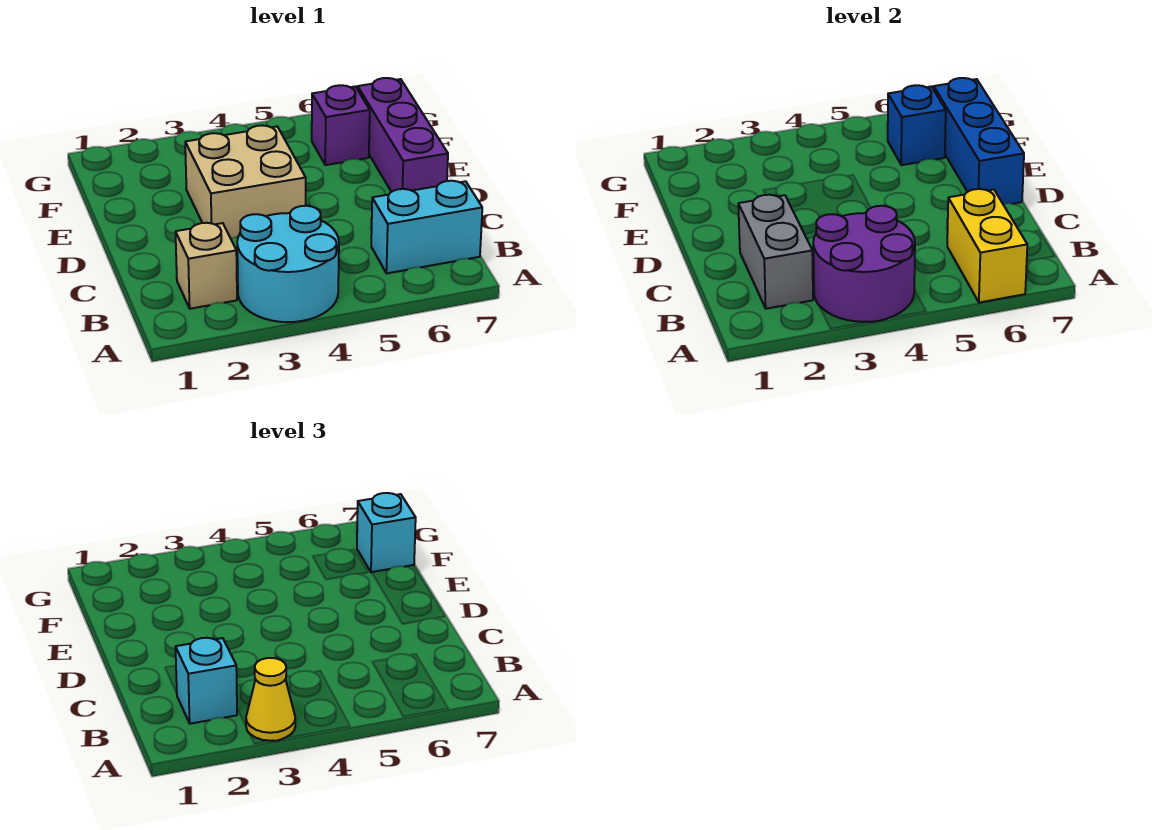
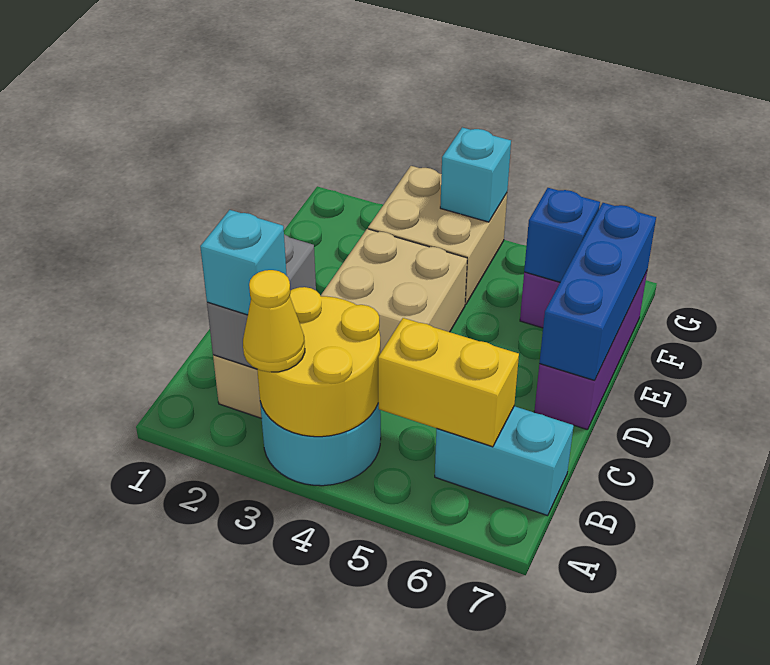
purple 2x2 round brick [813,206,915,322] -> yellow 2x2 round brick [257,287,380,437]
yellow 1x2 brick [947,189,1027,303] -> yellow 1x2 brick turned to [378,318,519,447]
none -> tan 2x2 brick [368,166,507,305]
cyan 1x1 brick [357,493,416,572] -> cyan 1x1 brick moved to [440,127,511,222]

